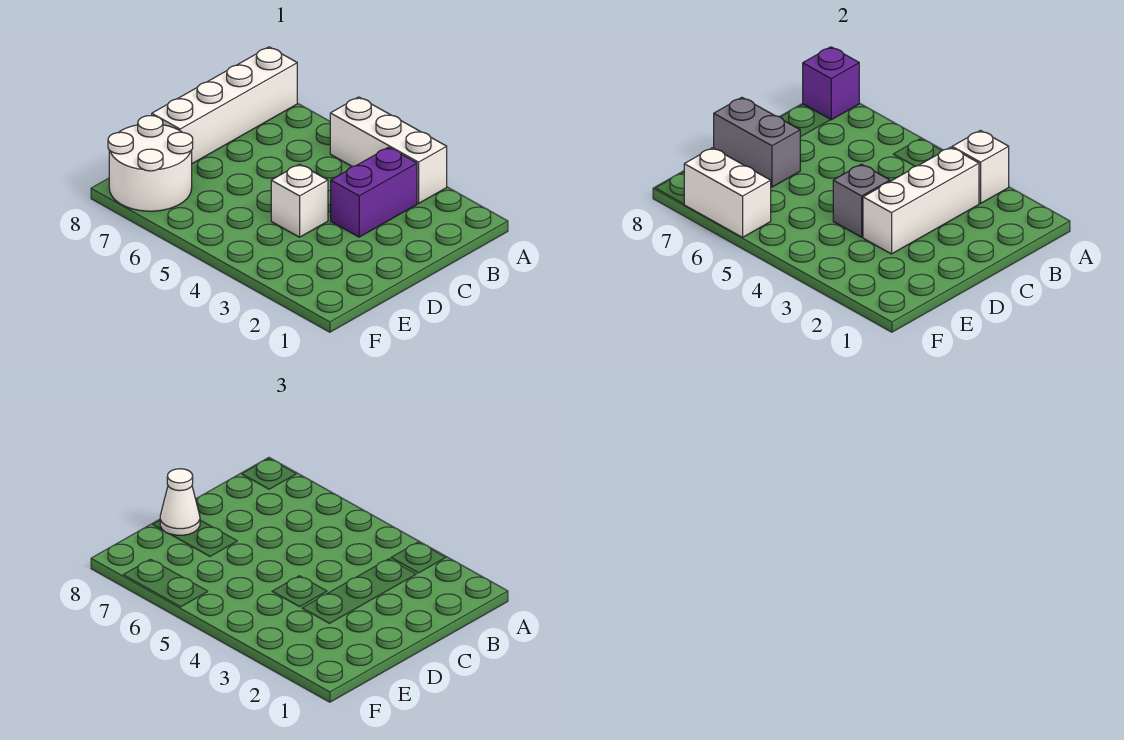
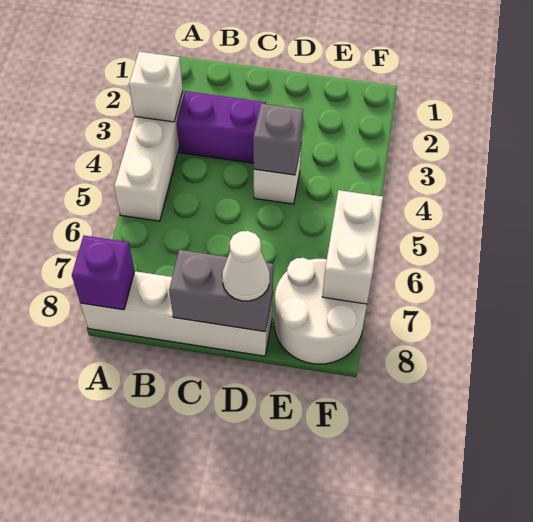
white 1x3 brick [863,147,979,254] -> none
grey 1x2 brick [714,98,800,187] -> grey 1x2 brick turned to [169,250,273,332]

